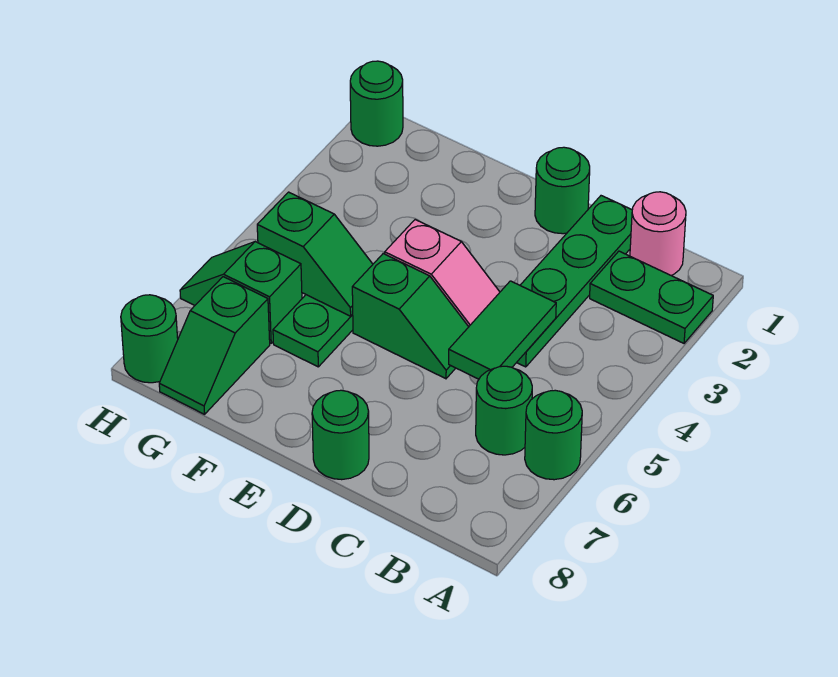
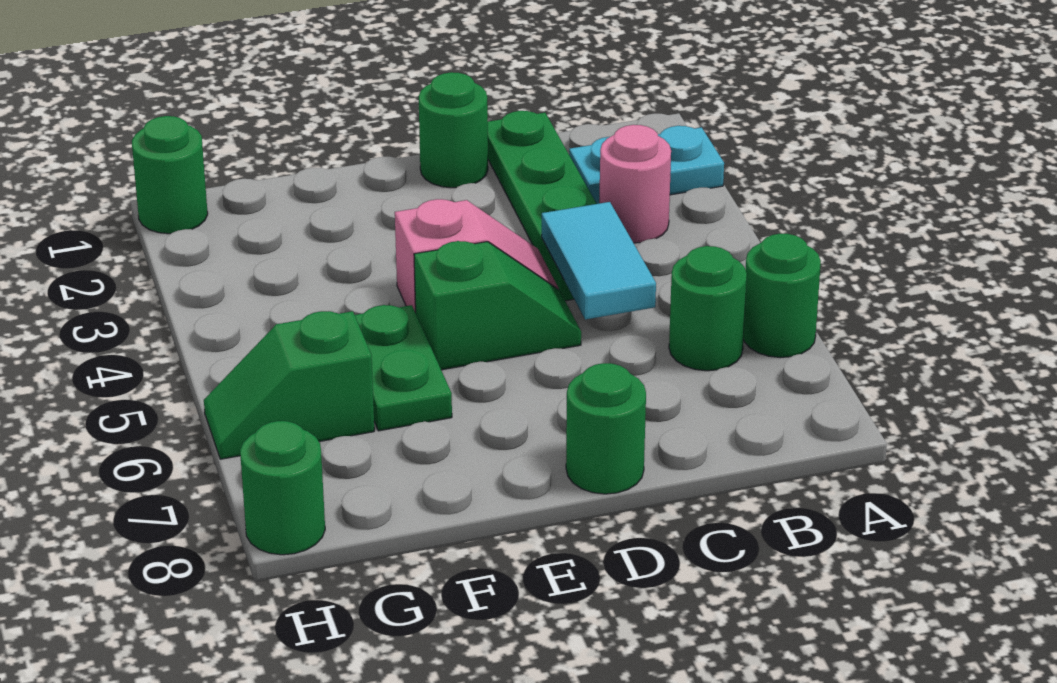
green 1x2 plate [590,251,713,343] -> cyan 1x2 plate [569,126,724,204]
pink 1x1 round brick [630,192,686,276] -> pink 1x1 round brick moved to [599,125,671,243]
green 1x2 tile [449,281,556,379] -> cyan 1x2 tile [542,202,656,320]
green 1x2 slope [257,192,373,316] -> none
green 1x2 slope [159,277,270,414] -> none

